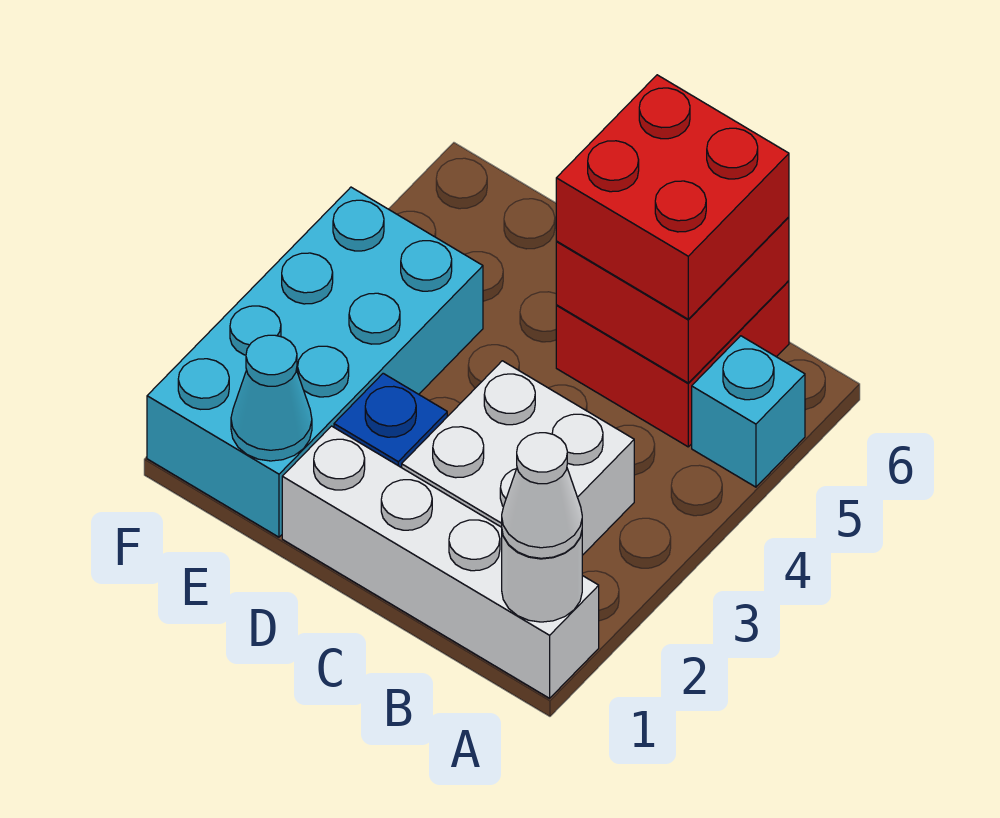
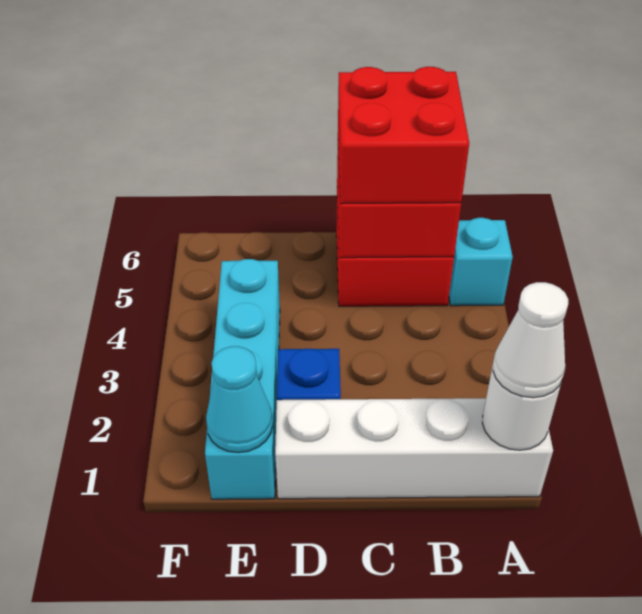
white 2x2 brick [402,361,634,555] -> none
cyan 2x4 brick [147,187,483,537] -> cyan 1x4 brick [205,259,280,499]

